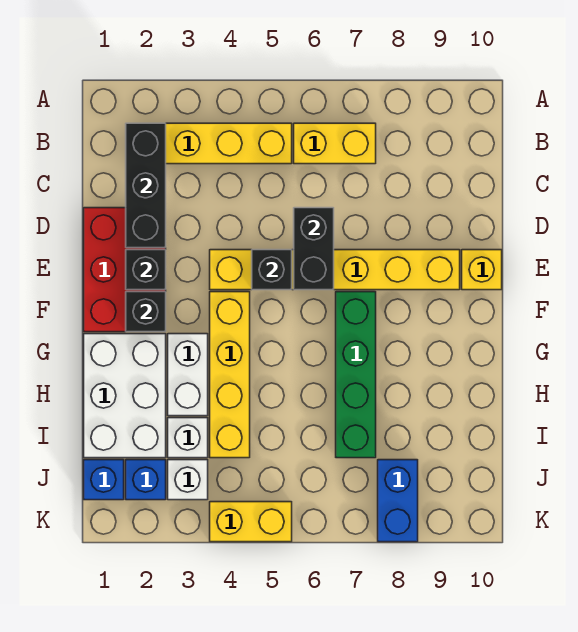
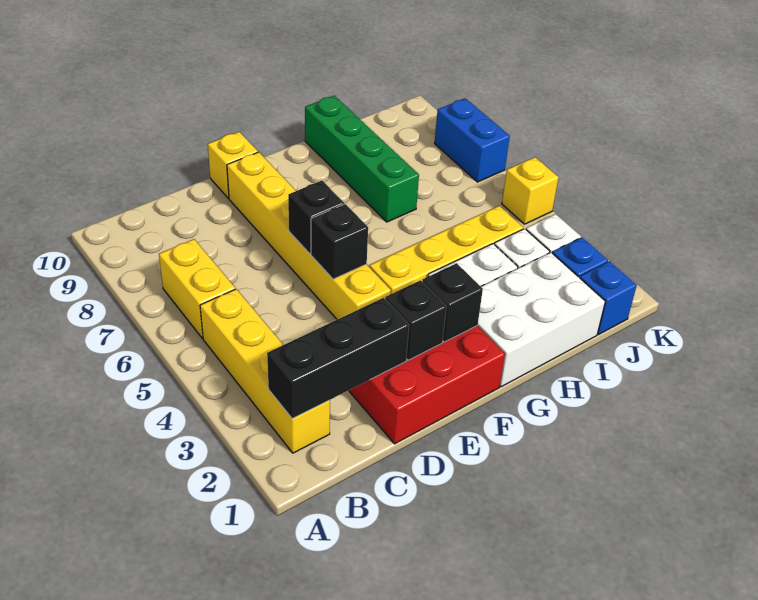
black 1x2 brick [294,208,334,290] -> black 1x1 brick [288,181,344,254]
green 1x4 brick [336,292,376,458] -> green 1x4 brick turned to [305,96,419,222]
blue 1x2 brick [378,460,418,542] -> blue 1x2 brick turned to [435,98,510,182]
yellow 1x2 brick [210,502,292,542] -> yellow 1x1 brick [502,157,559,224]

